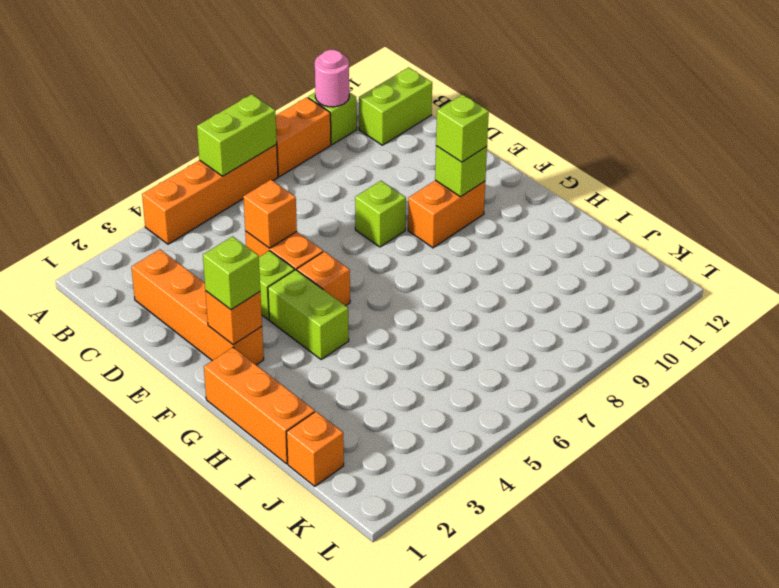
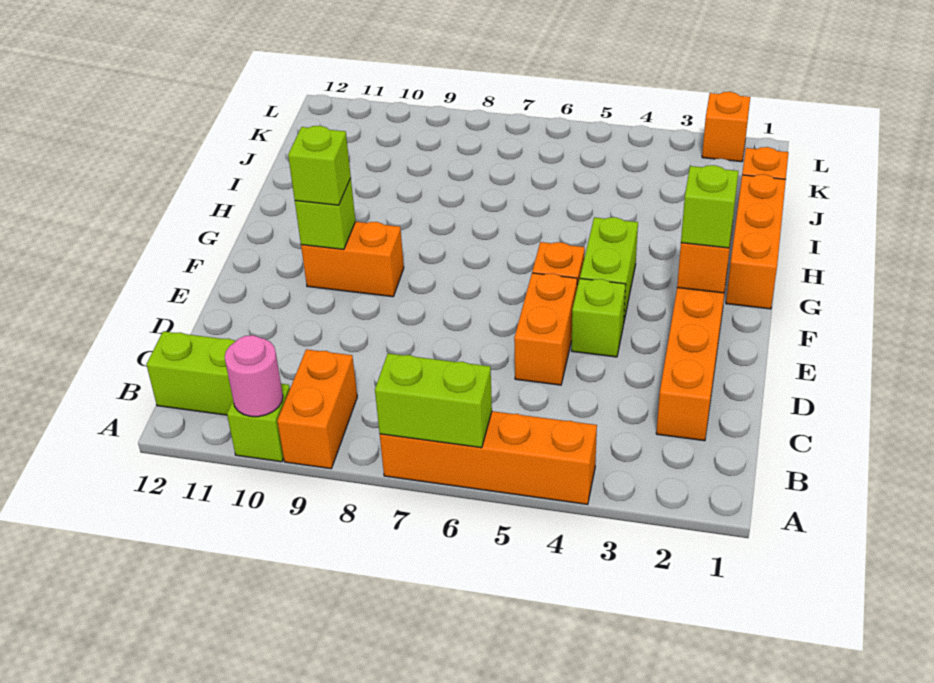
orange 1x2 brick [276,97,331,177] -> orange 1x2 brick turned to [277,349,357,469]
orange 1x1 brick [243,180,297,248] -> orange 1x1 brick moved to [702,92,750,162]
lime 1x1 brick [355,181,406,247] -> none

